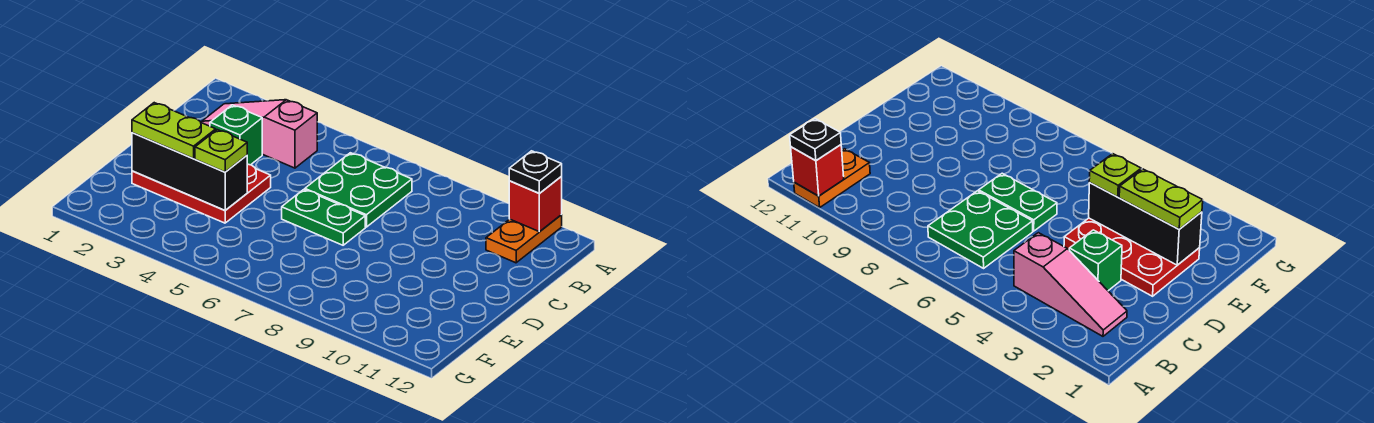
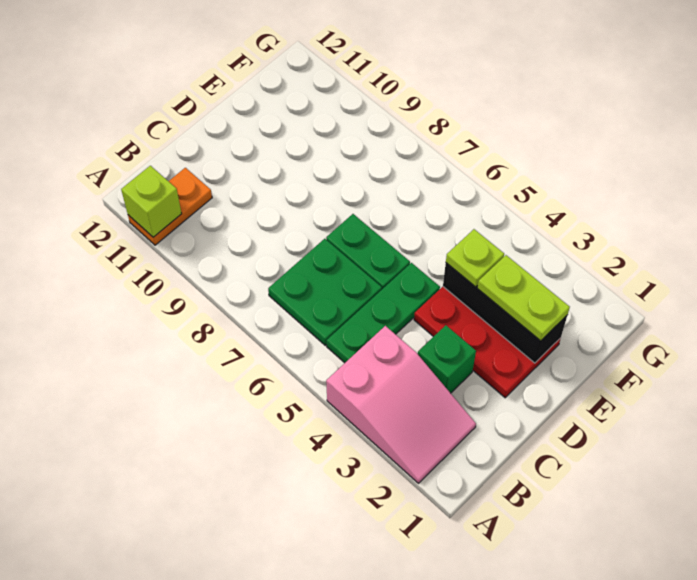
red 1x1 brick [509,177,562,232] -> lime 1x1 brick [121,166,182,237]
black 1x1 plate [509,151,562,193] -> none
pink 1x3 slope [202,100,317,168] -> pink 2x3 slope [326,326,476,483]
none -> green 1x3 plate [327,263,440,363]

